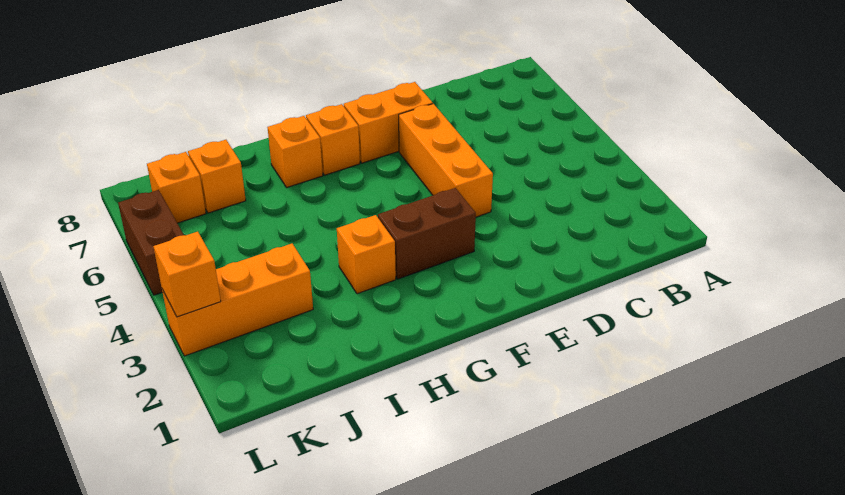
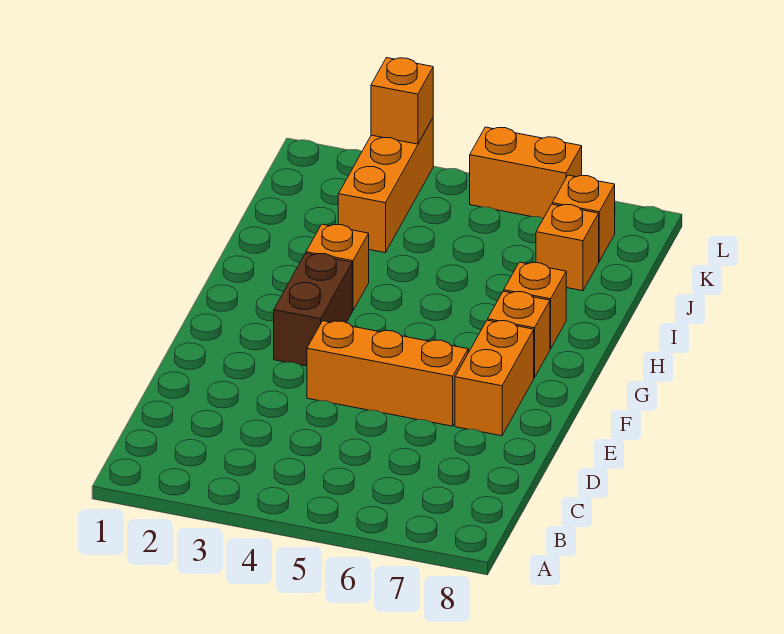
brown 1x2 brick [118,190,184,295] -> orange 1x2 brick [470,127,582,218]

